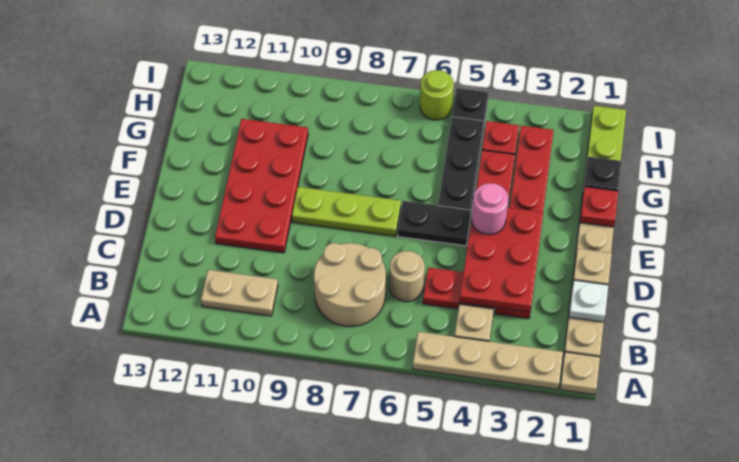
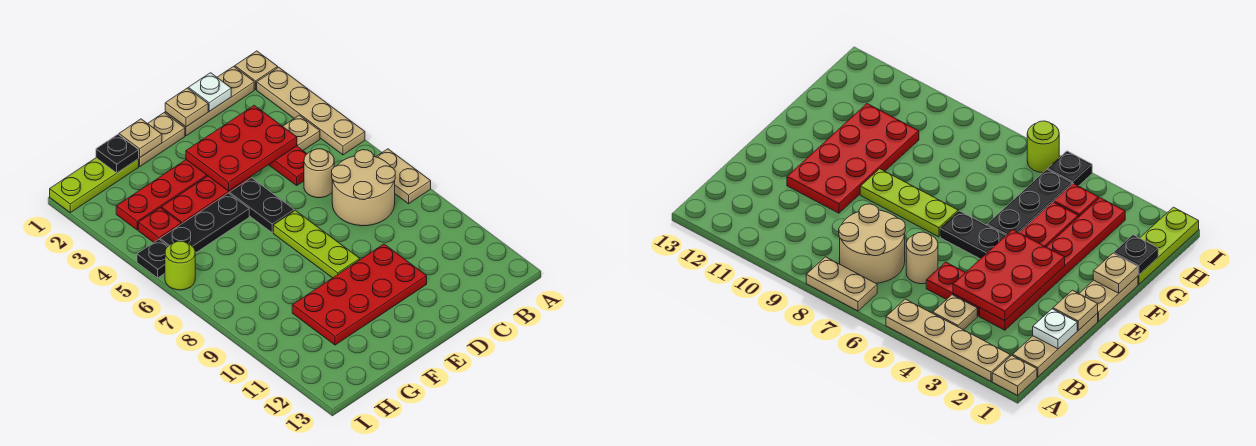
tan 1x2 plate [201,270,278,316] -> tan 1x2 plate moved to [376,149,431,204]
pink 1x1 round brick [472,183,508,234] -> none
red 1x1 plate [580,187,618,227] -> tan 1x1 plate [119,119,162,157]

